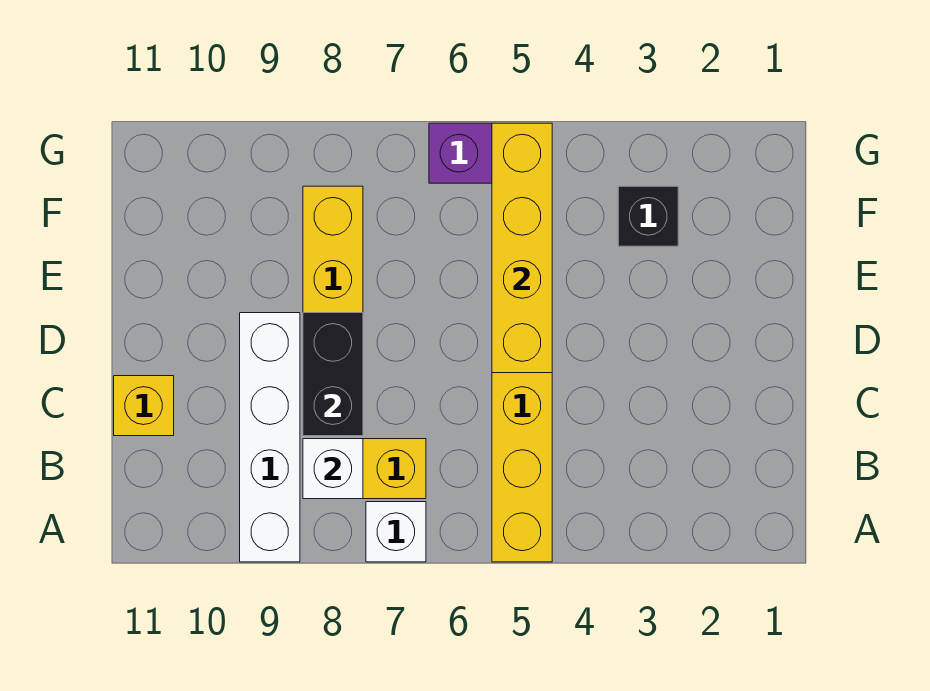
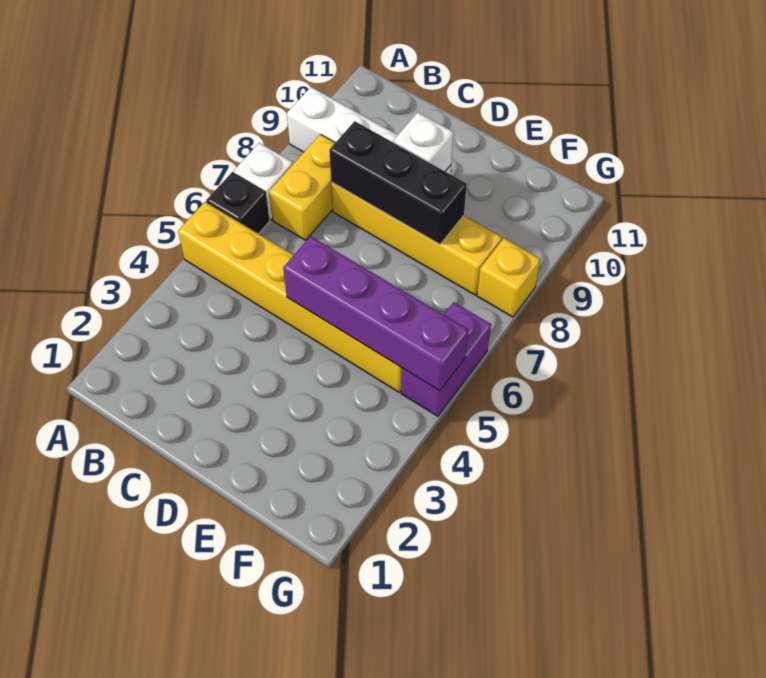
white 1x1 brick [303,439,363,499] -> white 1x1 brick moved to [393,112,454,171]
black 1x2 brick [303,313,363,436] -> black 1x3 brick [329,121,467,244]
yellow 1x1 brick [114,376,174,436] -> yellow 1x1 brick moved to [477,238,540,317]
yellow 1x4 brick [492,123,552,373] -> purple 1x4 brick [283,236,468,391]
black 1x1 brick [618,186,678,246] -> black 1x1 brick moved to [206,172,270,234]

